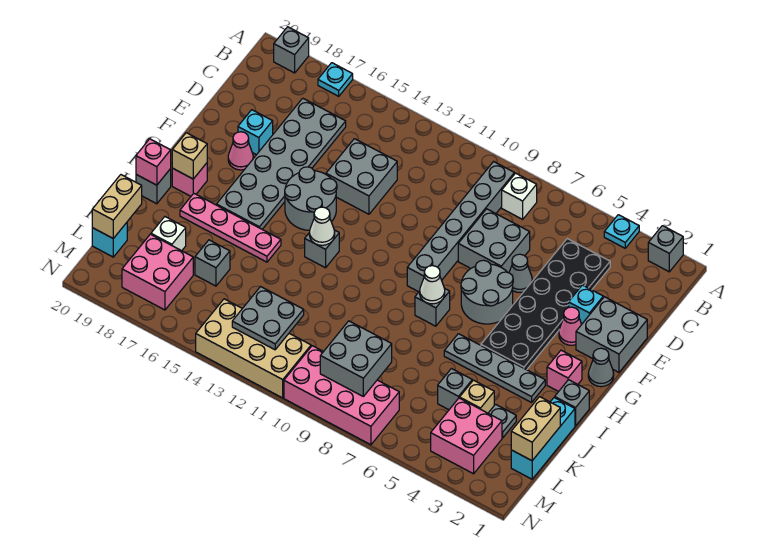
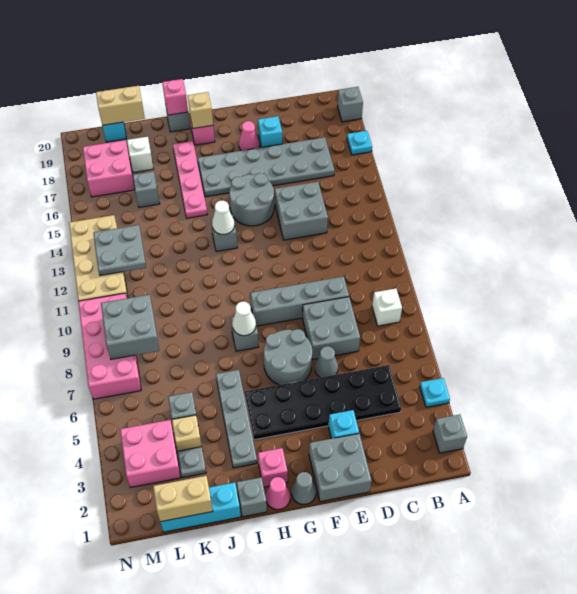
grey 1x6 brick [407,162,514,292] -> grey 1x4 brick [251,276,349,326]
pink 1x1 cone [559,307,582,345] -> pink 1x1 cone moved to [266,477,290,510]

